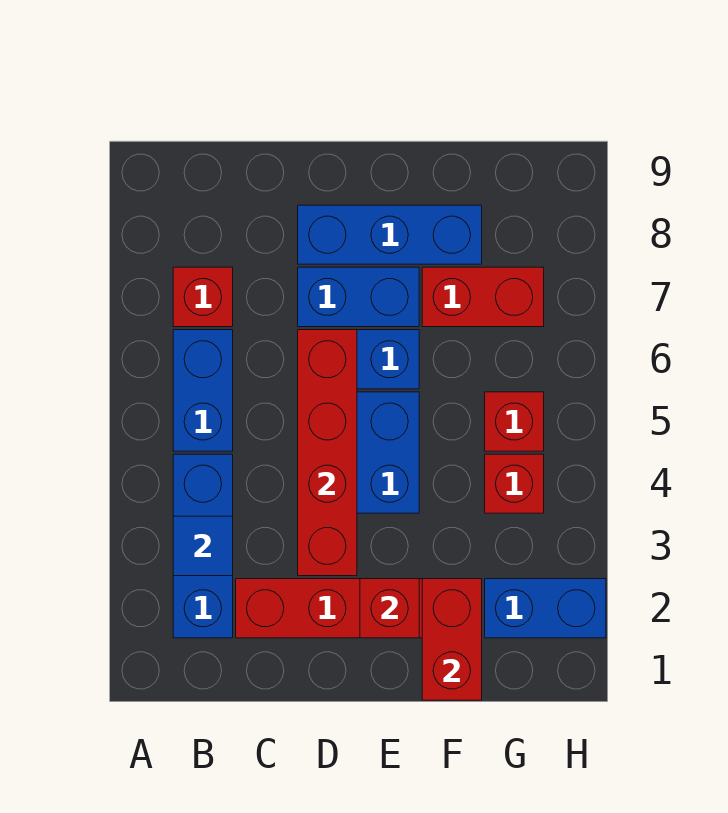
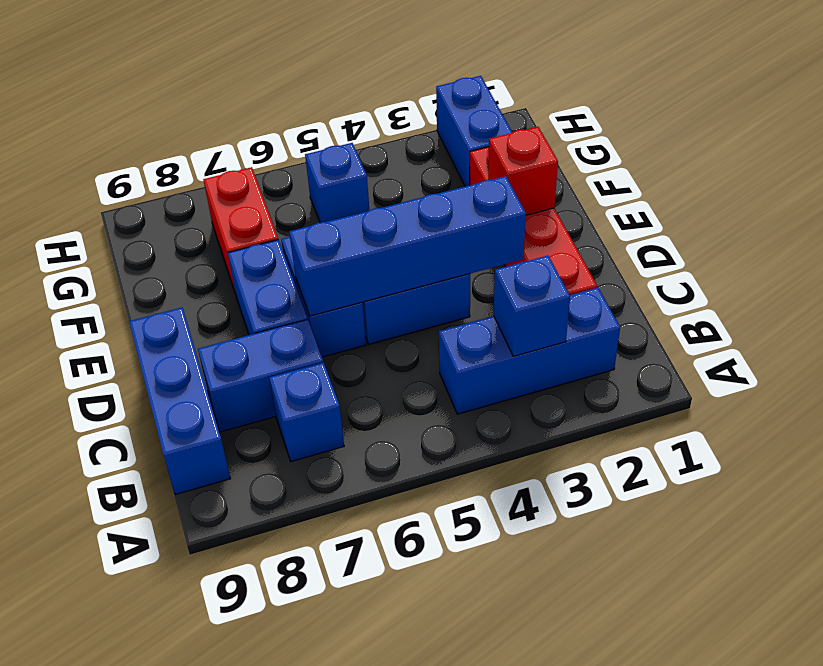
blue 1x1 tile [173,516,233,576] -> blue 1x1 brick [494,256,570,356]
blue 1x2 brick [173,330,233,451] -> blue 1x2 brick moved to [198,319,323,432]
red 1x1 brick [173,267,233,327] -> blue 1x1 brick [269,362,344,462]
red 1x4 brick [298,330,357,576] -> blue 1x4 brick [289,176,526,316]
blue 1x3 brick [298,205,482,264] -> blue 1x3 brick moved to [129,308,230,494]
red 1x2 brick [422,579,482,700] -> none
red 1x1 brick [485,454,544,513] -> none
red 1x1 brick [485,392,544,451] -> blue 1x1 brick [305,143,369,222]

